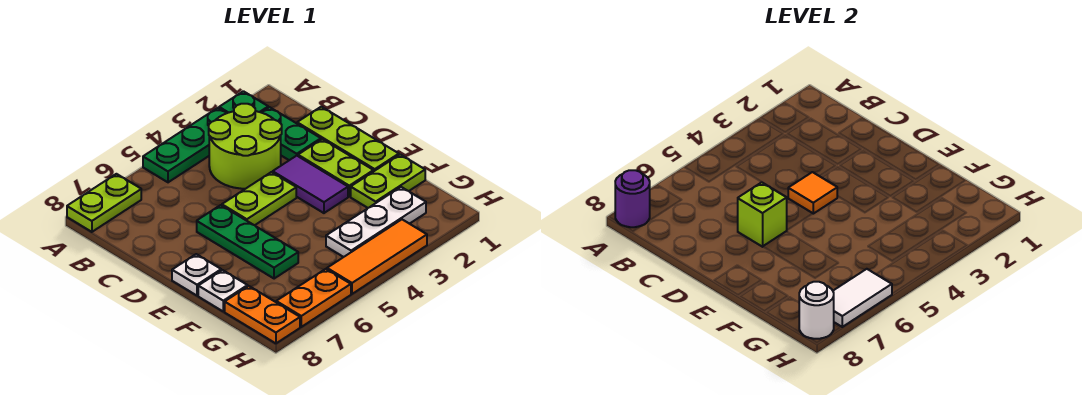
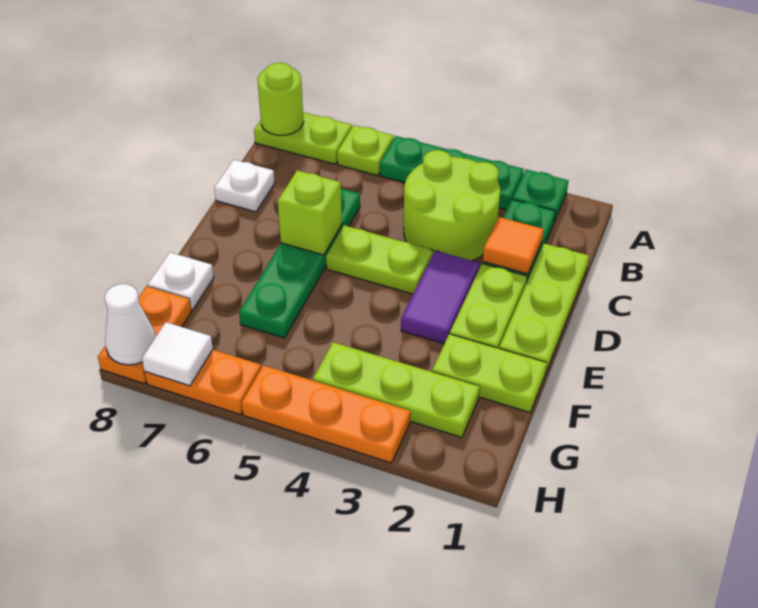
none -> lime 1x1 plate [337,125,394,176]
purple 1x1 round brick [615,170,650,227] -> lime 1x1 round brick [257,63,304,135]
orange 1x1 tile [788,172,837,214] -> orange 1x1 tile moved to [483,217,543,274]
green 1x3 plate [197,205,298,279] -> green 1x4 plate [239,189,360,338]
white 1x1 plate [172,254,221,296] -> white 1x1 plate moved to [214,160,275,212]
white 1x3 plate [326,187,426,257] -> lime 1x3 plate [313,342,480,437]
orange 1x3 tile [327,220,427,294] -> orange 1x3 plate [242,365,410,463]
white 1x2 tile [833,269,892,327] -> white 1x1 tile [142,322,213,386]
white 1x1 round brick [799,282,834,339] -> white 1x1 cone [105,284,156,365]

